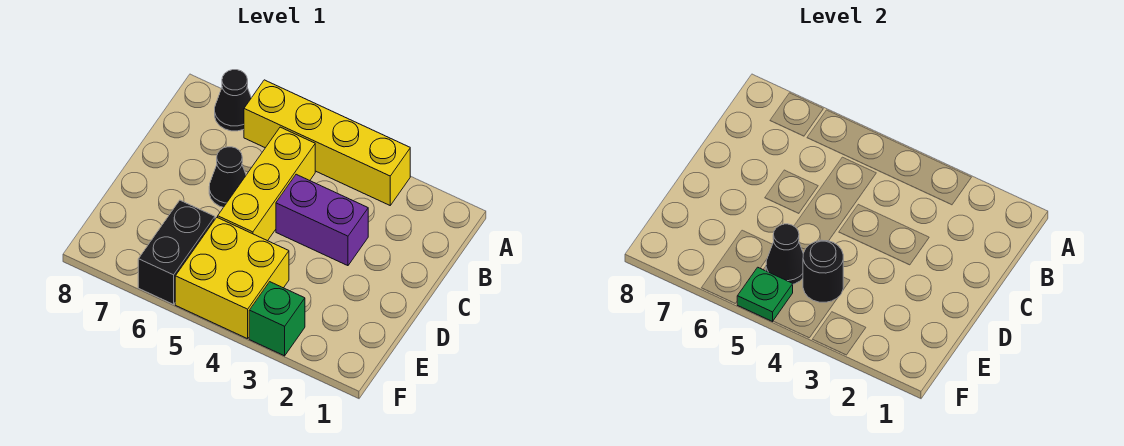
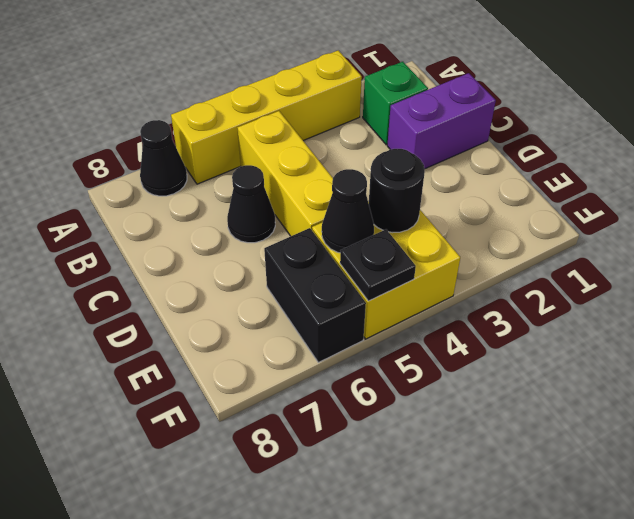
purple 1x2 brick [276,174,368,266] -> purple 1x2 brick moved to [387,73,496,169]
green 1x1 brick [249,282,305,356] -> green 1x1 brick moved to [363,62,428,145]
green 1x1 plate [737,267,793,321] -> black 1x1 plate [340,230,416,301]

